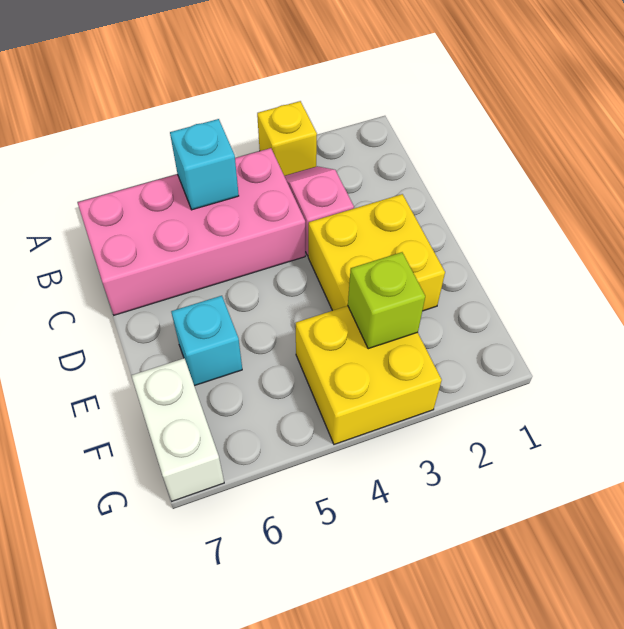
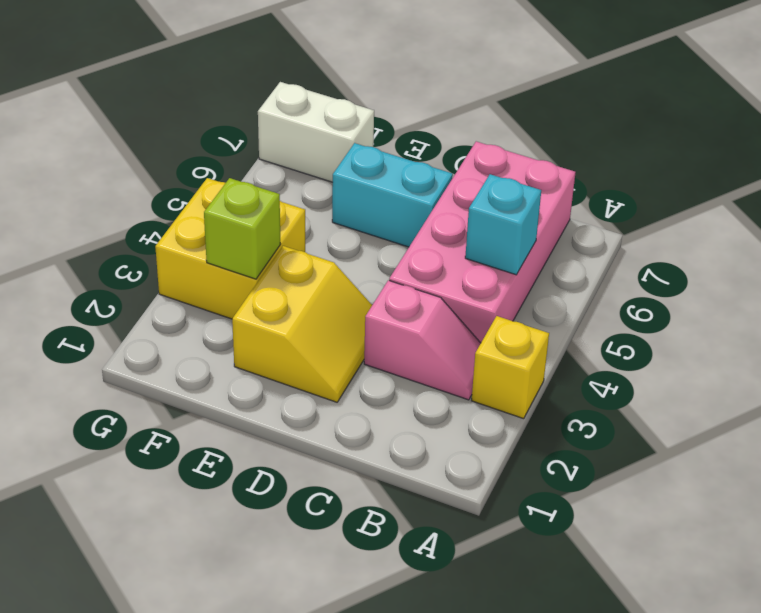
yellow 2x2 brick [308,194,445,311] -> yellow 2x2 slope [232,246,372,402]
cyan 1x1 brick [171,296,242,386] -> cyan 1x2 brick [332,143,453,247]

